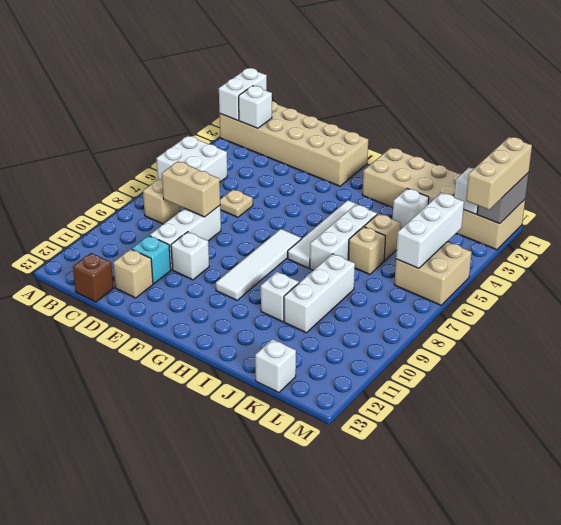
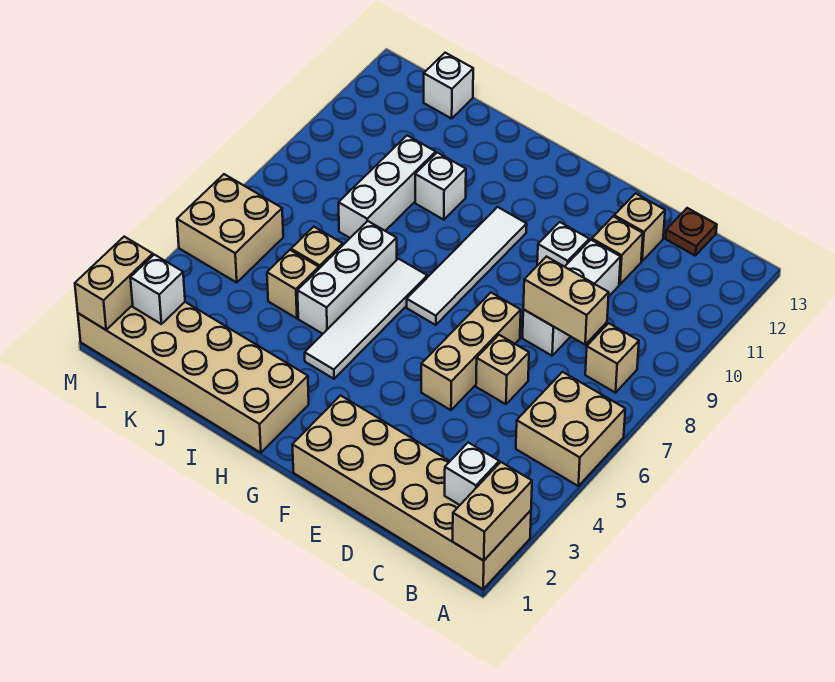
white 1x2 brick [219,68,267,120] -> tan 1x2 brick [453,462,532,561]
white 2x2 brick [157,136,228,182] -> tan 2x2 brick [516,372,625,486]
brown 1x1 brick [73,253,114,302] -> brown 1x1 plate [666,208,717,255]
tan 1x1 plate [220,189,253,217] -> tan 1x1 brick [476,335,529,404]
cyan 1x1 brick [132,236,171,284] -> tan 1x1 brick [592,216,643,284]
white 1x1 brick [393,188,429,229] -> none
white 1x3 brick [396,193,464,268] -> none
grey 1x2 brick [477,173,529,224] -> tan 1x2 brick [75,237,153,330]
tan 1x3 brick [466,137,532,210] -> tan 1x3 brick moved to [421,293,521,410]

